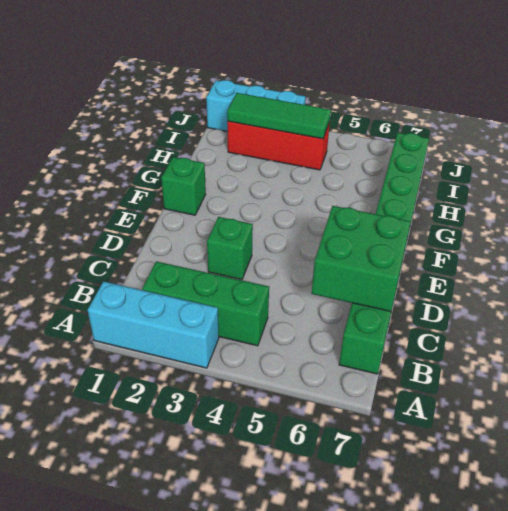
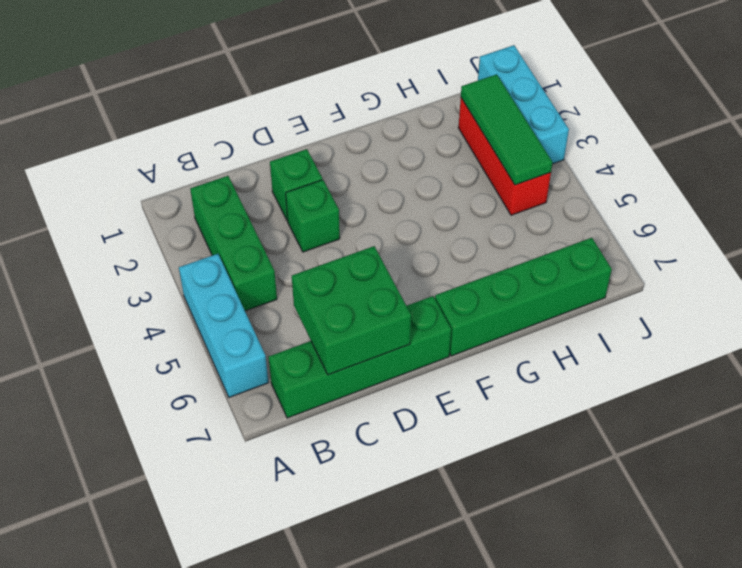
cyan 1x3 brick [87,281,219,368] -> cyan 1x3 brick moved to [179,254,269,397]
green 1x1 brick [161,157,206,215] -> green 1x1 brick moved to [270,149,322,221]

